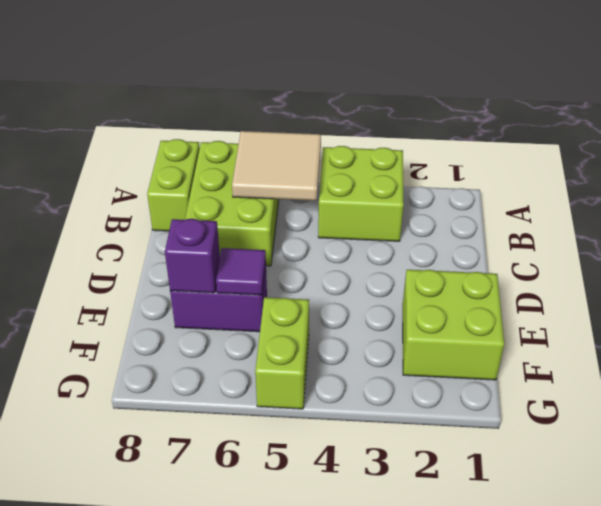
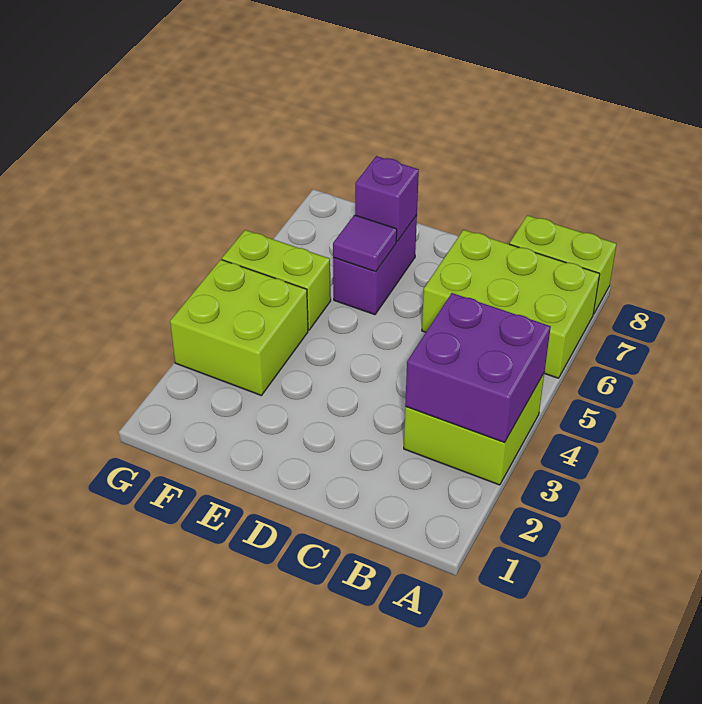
none -> purple 2x2 brick [405,293,551,442]
tan 2x2 tile [232,131,321,201] -> none
lime 2x2 brick [403,270,504,380] -> lime 2x2 brick moved to [170,260,308,396]

